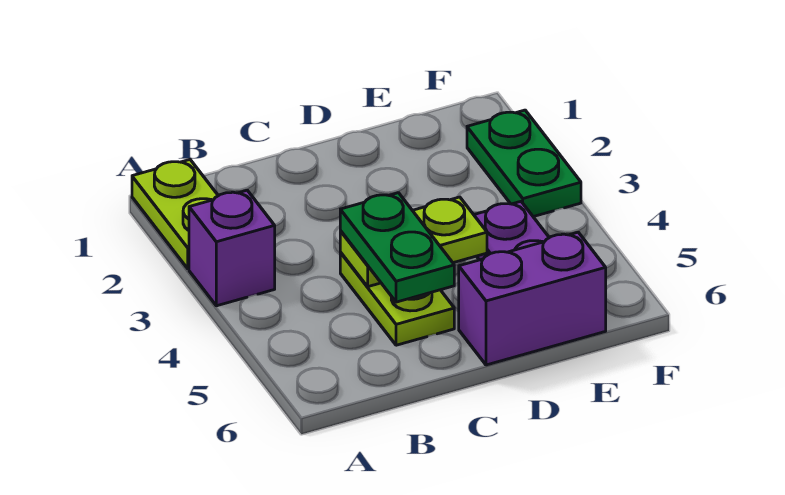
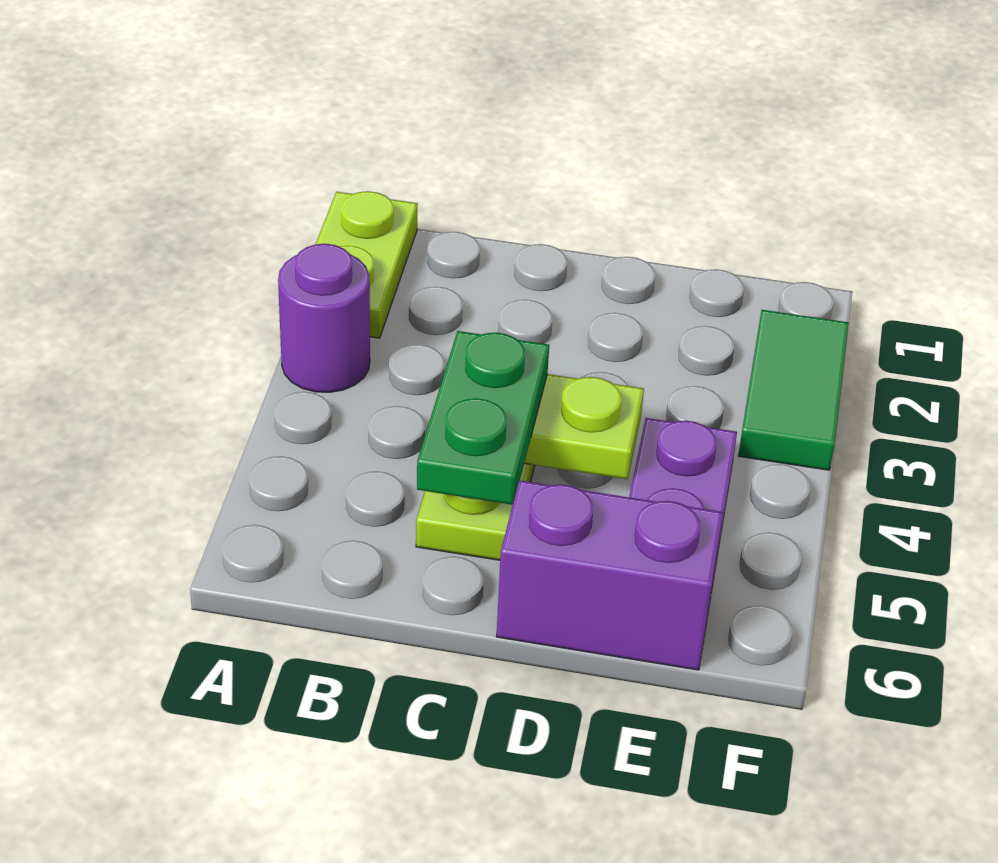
purple 1x1 brick [189,190,275,306] -> purple 1x1 round brick [278,244,370,392]
green 1x2 plate [467,110,581,217] -> green 1x2 tile [738,310,849,470]

